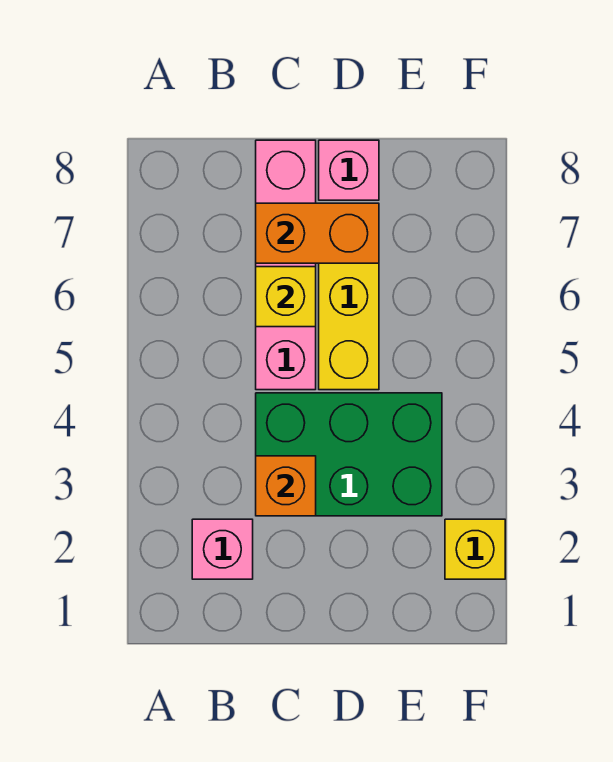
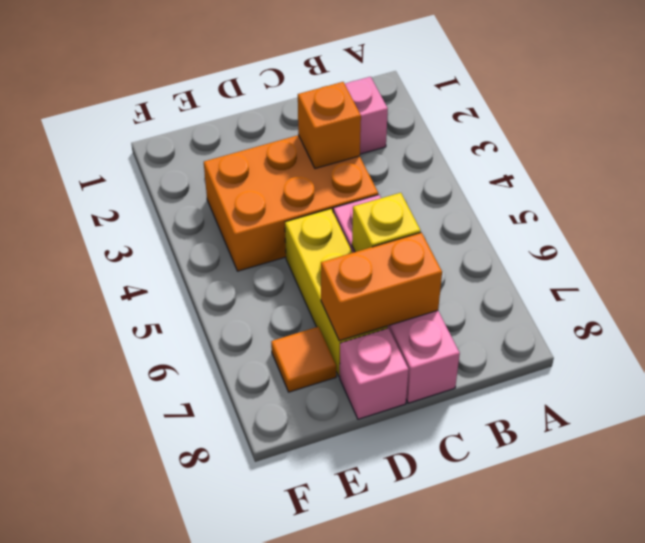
green 2x3 brick [256,393,442,516] -> orange 2x3 brick [204,135,378,271]
none -> orange 1x1 tile [271,327,336,392]
yellow 1x1 brick [445,519,505,579] -> none

